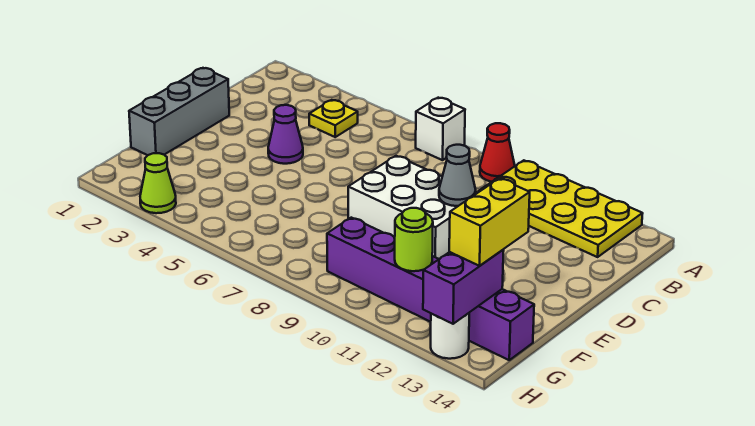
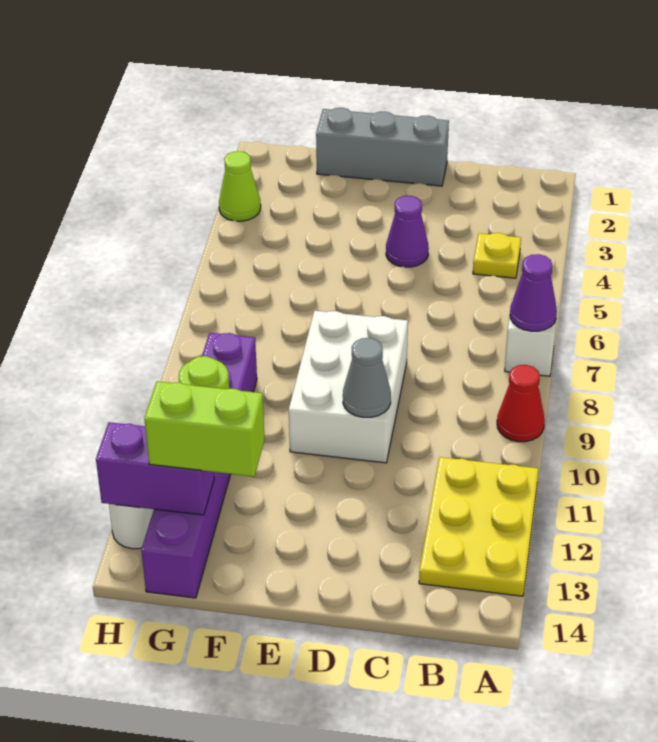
none -> purple 1x1 cone [510,254,557,331]
yellow 2x4 plate [479,160,643,257] -> yellow 2x3 plate [419,457,538,596]
yellow 1x2 brick [449,178,530,266] -> lime 1x2 brick [144,382,265,477]

